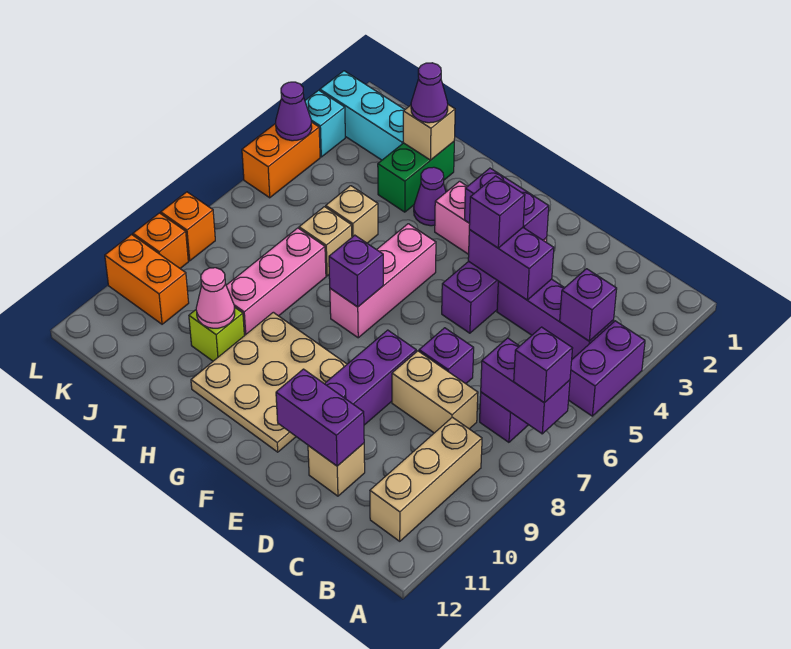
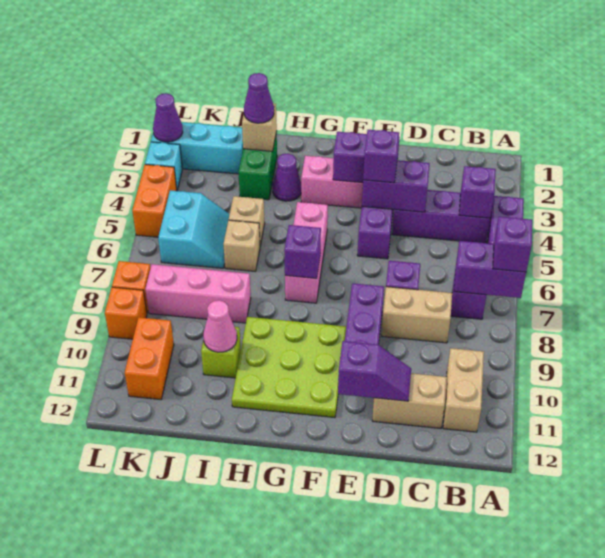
tan 1x3 brick [370,417,482,541] -> tan 1x2 brick [443,348,484,432]
tan 1x1 brick [308,443,365,496] -> tan 1x2 brick [372,373,447,428]
purple 1x2 brick [276,369,364,466] -> purple 1x2 slope [338,341,411,401]
tan 3x3 plate [191,312,347,452] -> lime 3x3 plate [232,317,346,418]
pink 1x3 brick [226,228,326,336] -> pink 1x3 brick turned to [145,264,251,323]
none -> cyan 2x2 slope [158,190,230,268]
orange 1x2 brick [105,235,189,324] -> orange 1x2 brick turned to [125,317,174,400]
purple 1x1 cone [276,82,312,141] -> purple 1x1 cone moved to [153,93,183,142]

